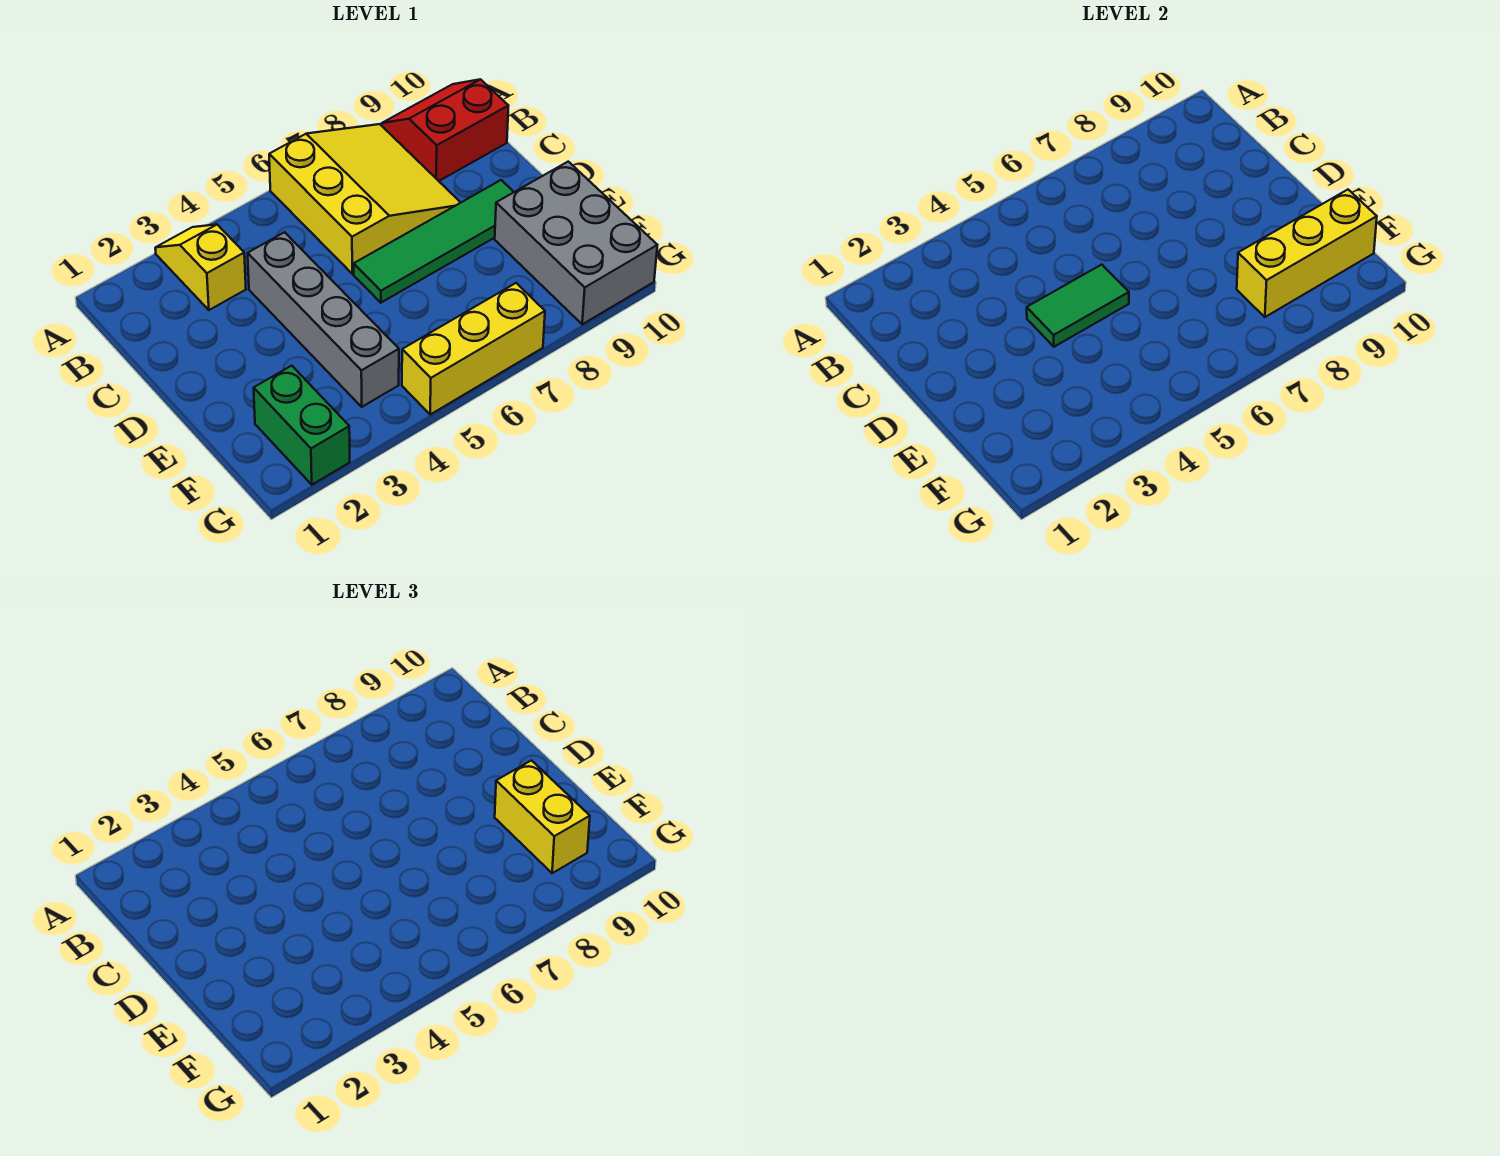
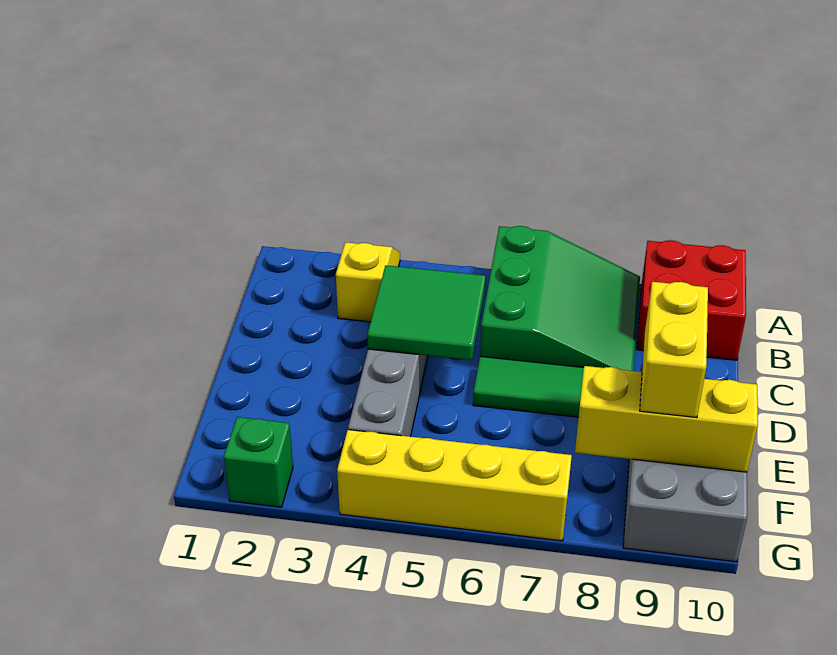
yellow 3x3 slope [269,124,461,274] -> green 3x3 slope [480,226,640,371]
red 2x2 slope [382,79,508,181] -> red 2x2 brick [637,240,746,360]
green 1x2 tile [1027,265,1129,347] -> green 2x2 tile [367,265,485,360]
green 1x2 brick [254,366,350,485] -> green 1x1 brick [224,417,293,507]
yellow 1x3 brick [402,283,545,415] -> yellow 1x4 brick [337,430,572,541]

